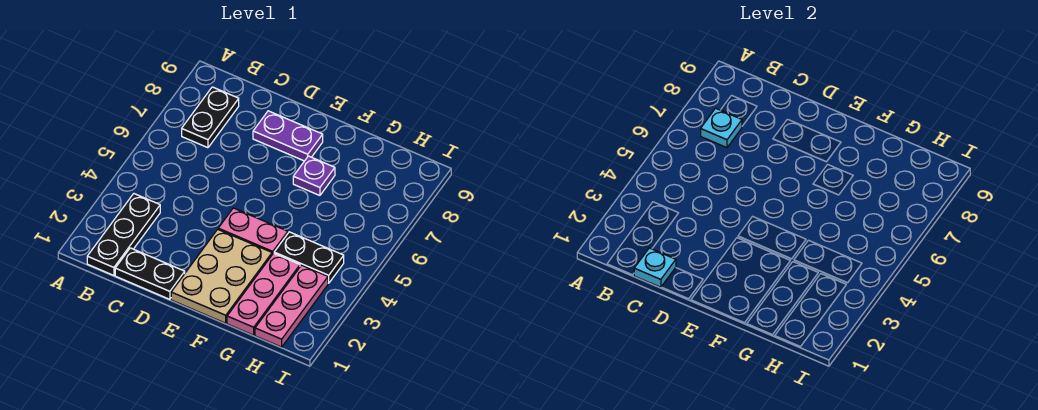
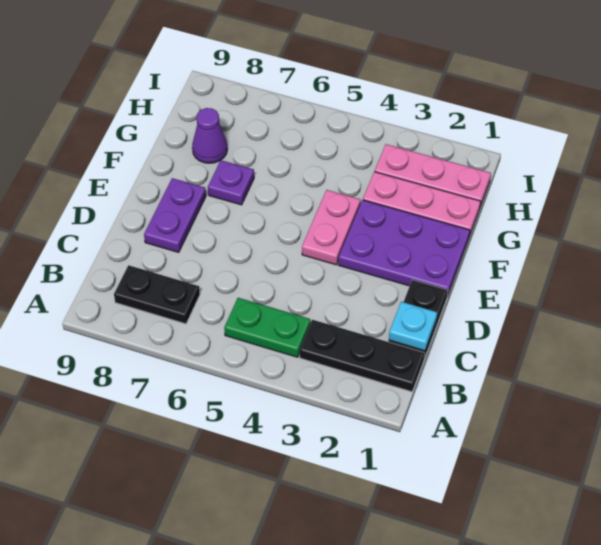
none -> green 1x2 plate [224,298,310,357]
cyan 1x1 plate [701,108,742,148] -> none
tan 2x3 plate [171,229,272,323] -> purple 2x3 plate [338,200,470,296]
black 1x2 plate [274,232,344,283] -> none
none -> purple 1x1 cone [192,108,227,163]

